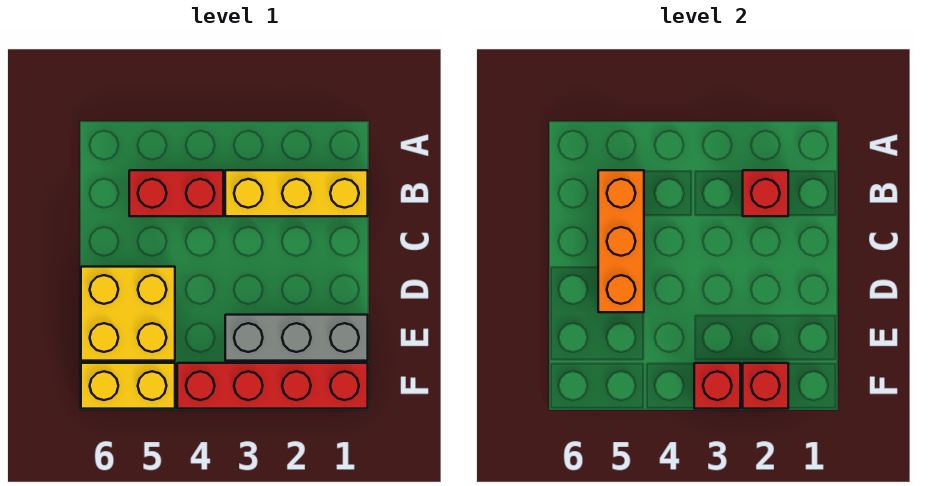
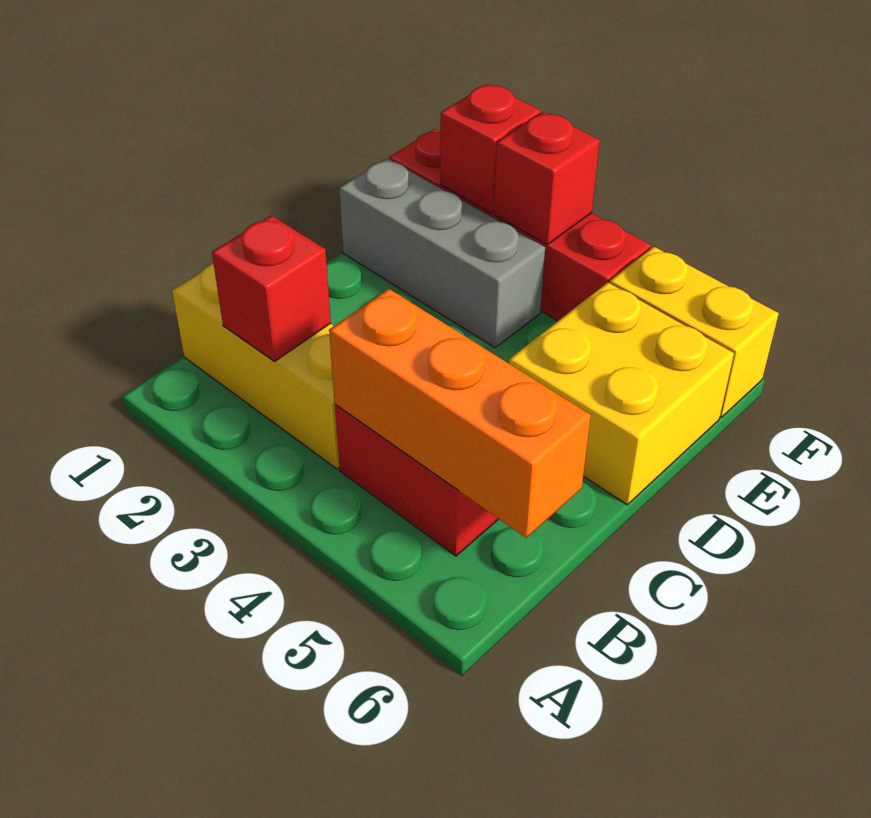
orange 1x3 brick [598,170,644,312] -> orange 1x3 brick turned to [329,289,591,538]

